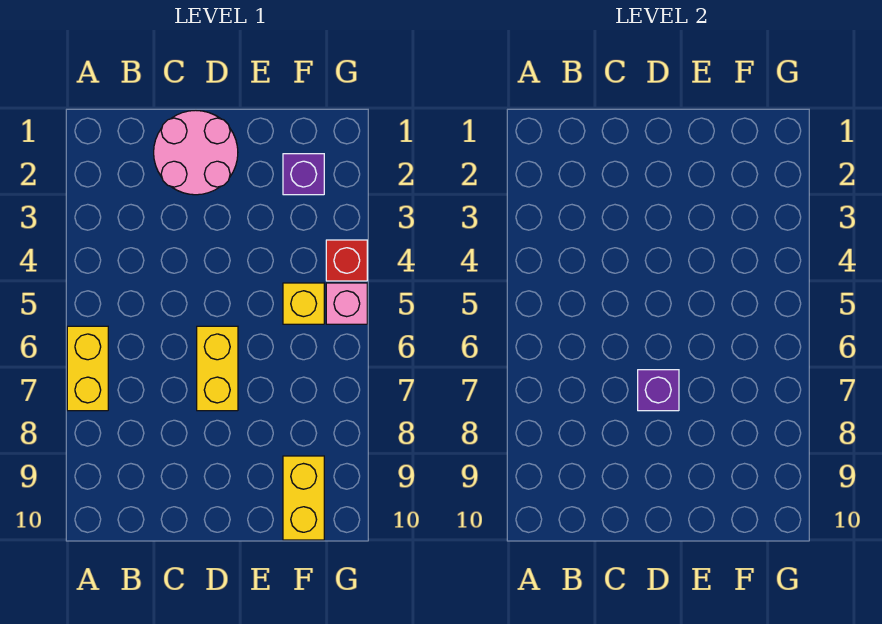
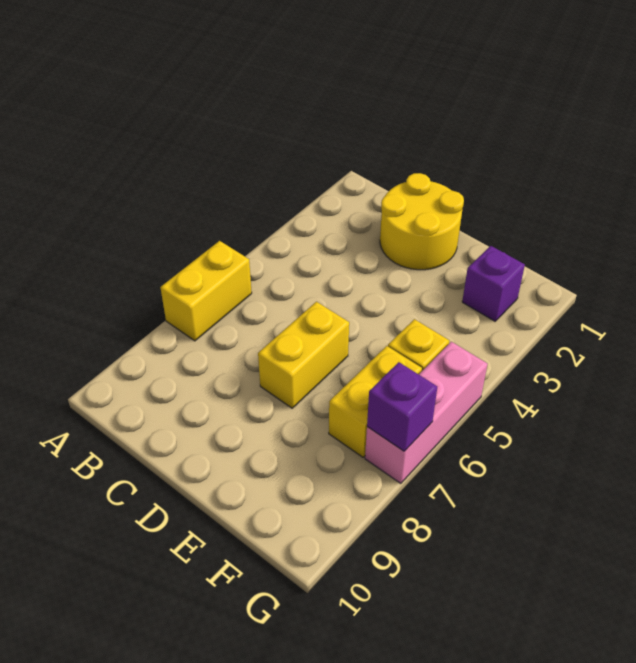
pink 2x2 round brick [154,110,238,195] -> yellow 2x2 round brick [380,173,464,270]
purple 1x1 brick [638,370,679,411] -> purple 1x1 brick moved to [367,362,437,451]
yellow 1x2 brick [283,456,324,540] -> yellow 1x2 brick moved to [329,346,422,457]
red 1x1 brick [326,240,367,281] -> none
pink 1x1 brick [326,283,367,324] -> pink 1x3 brick [365,342,488,483]

